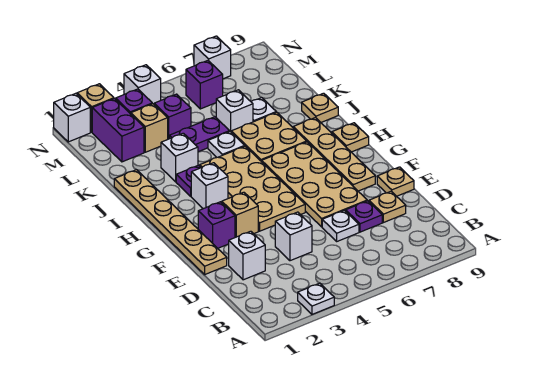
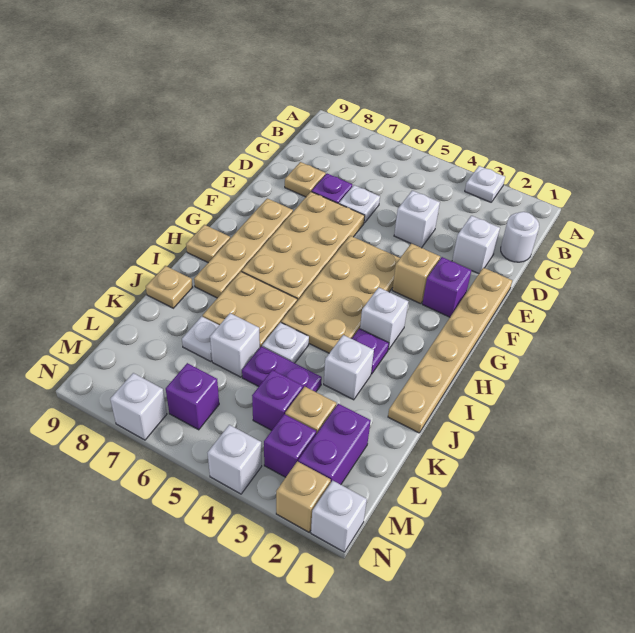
none -> white 1x1 round brick [501,212,539,262]
tan 1x1 plate [377,167,414,196] -> none

